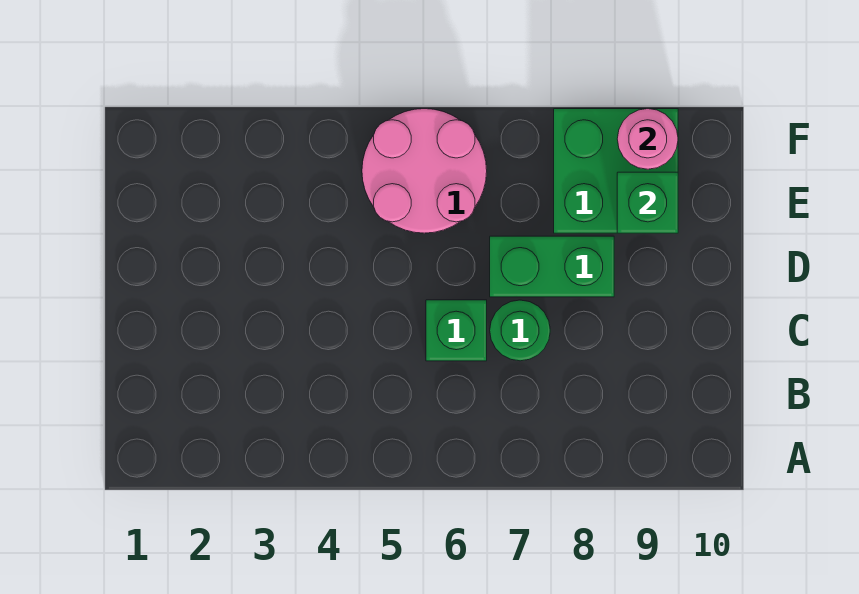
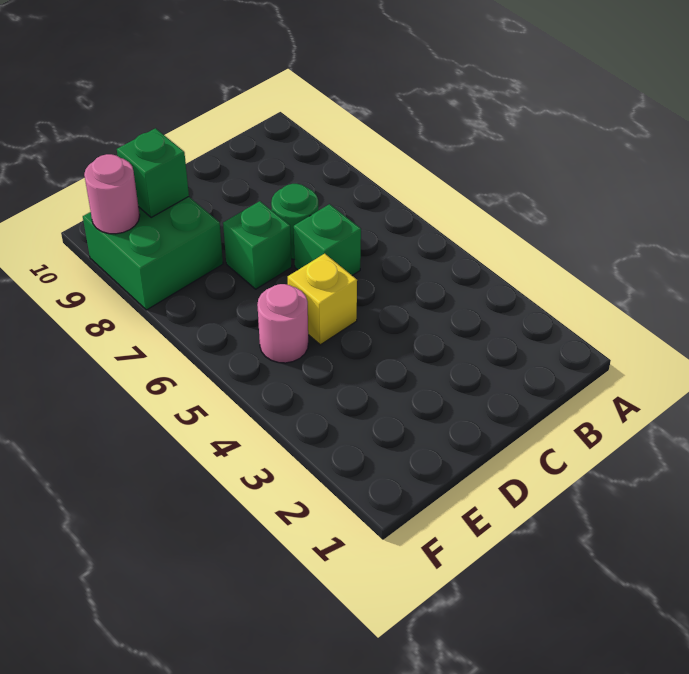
none -> yellow 1x1 brick [288,254,357,345]
green 1x2 brick [490,236,614,297] -> green 1x1 brick [223,201,292,289]
pink 2x2 round brick [362,109,487,233] -> pink 1x1 round brick [257,284,308,363]

